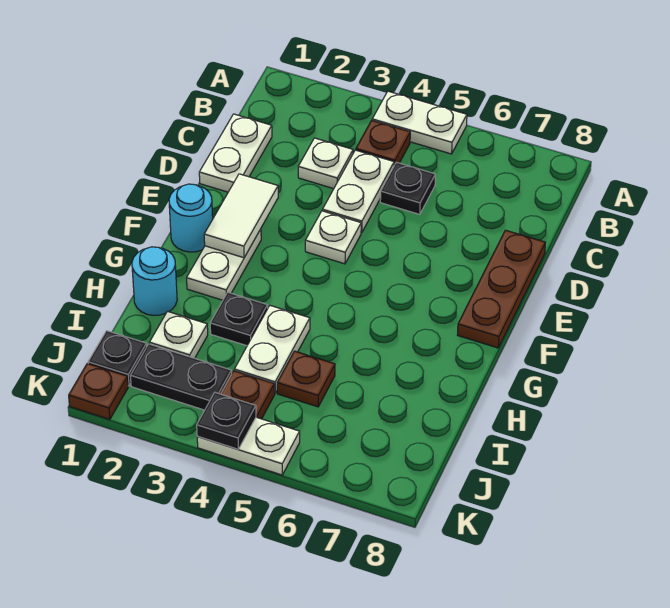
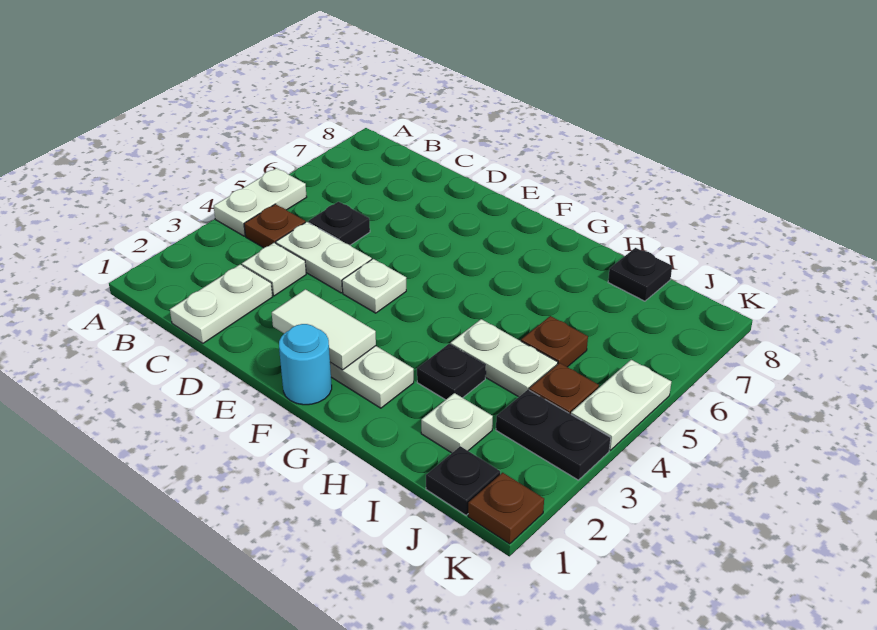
white 1x2 plate [199,114,272,192] -> white 1x2 plate turned to [170,265,273,343]
brown 1x3 plate [458,230,545,348] -> none
cyan 1x1 round brick [132,247,177,316] -> none
black 1x2 plate [130,344,232,410] -> black 1x2 plate turned to [496,390,611,480]
black 1x1 plate [197,393,256,449] -> black 1x1 plate moved to [608,248,672,301]

